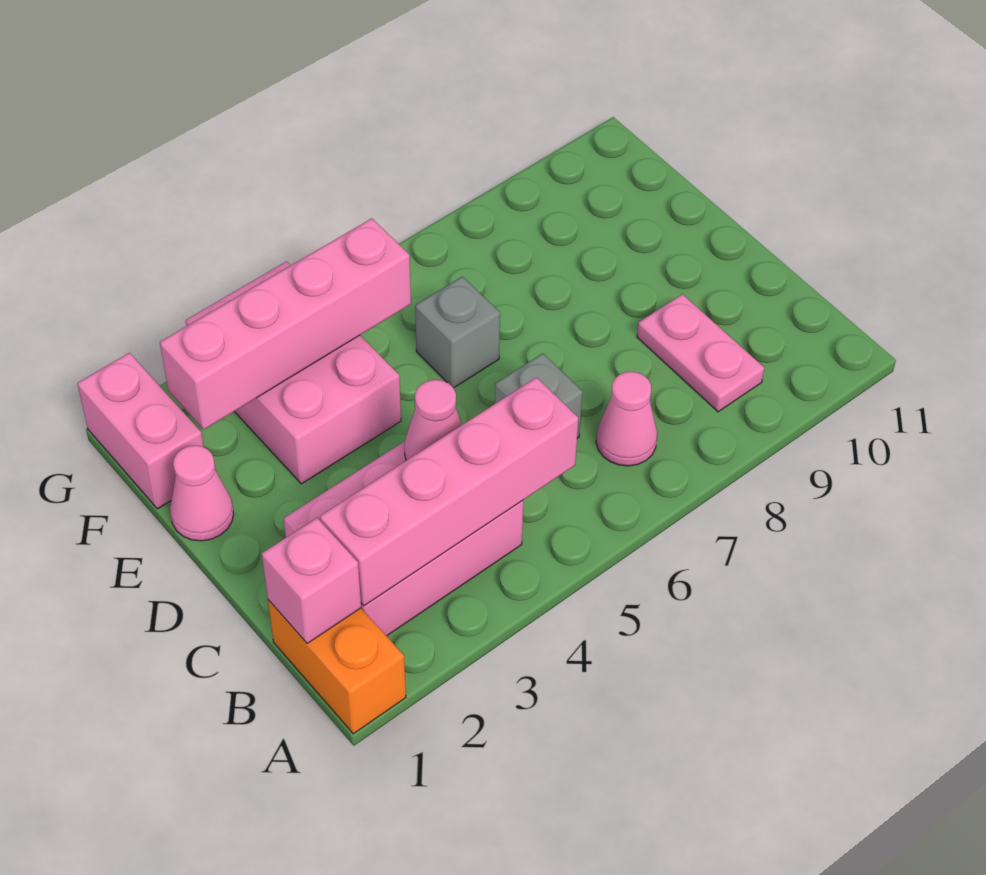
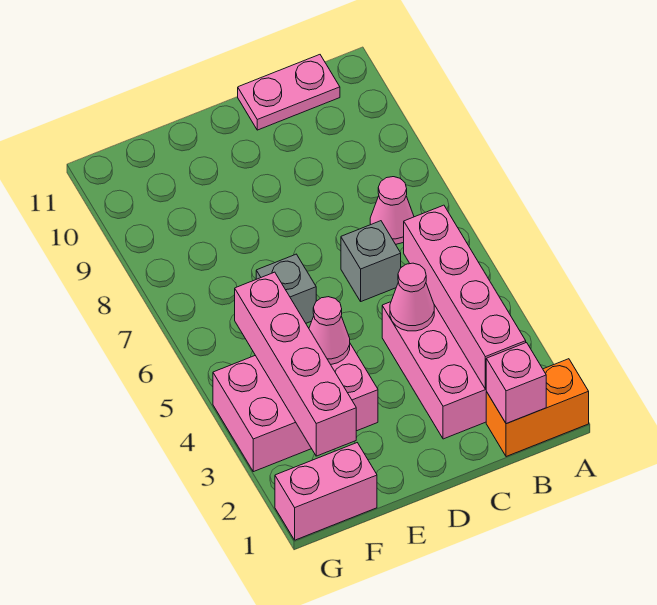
pink 1x2 plate [637,294,764,412] -> pink 1x2 plate moved to [238,55,340,130]
pink 1x1 cone [170,445,234,541] -> pink 1x1 cone moved to [309,297,350,365]

